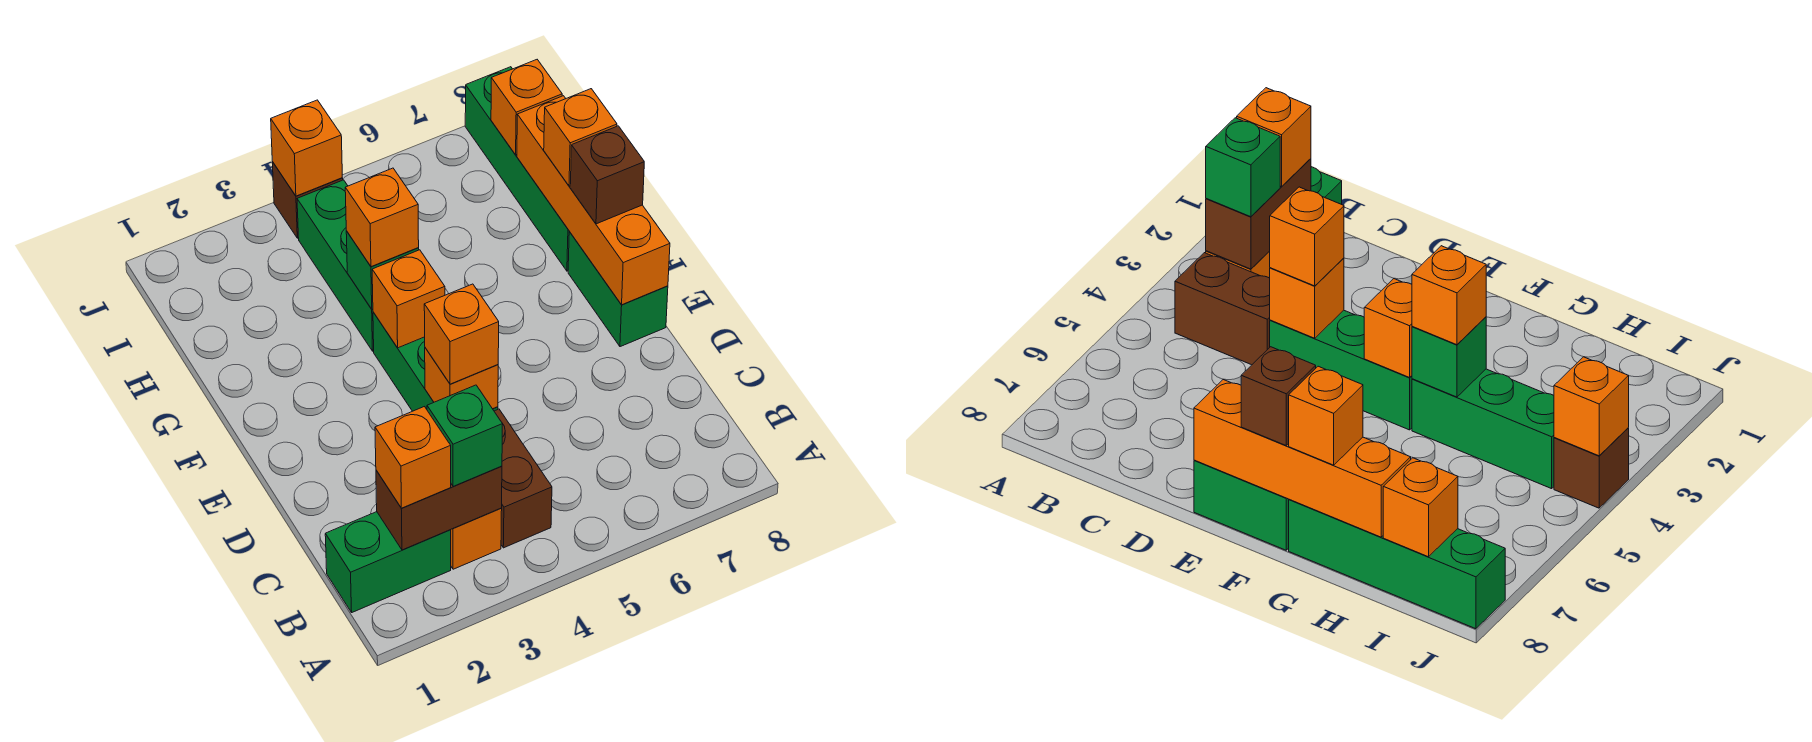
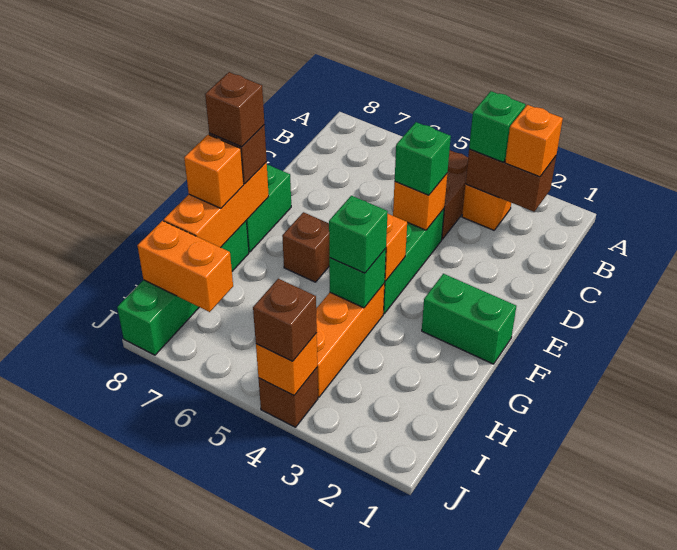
green 1x2 brick [325,512,451,612] -> green 1x2 brick moved to [422,274,516,364]
orange 1x1 brick [424,284,499,384] -> green 1x1 brick [395,122,451,195]
orange 1x4 brick [517,96,670,305] -> orange 1x3 brick [164,162,269,248]
none -> brown 1x1 brick [282,212,330,282]
none -> brown 1x1 brick [205,72,264,147]
green 1x3 brick [297,180,374,351] -> orange 1x3 brick [316,283,385,397]
orange 1x1 brick [345,168,419,267] -> green 1x1 brick [329,196,388,273]
orange 1x1 brick [491,60,562,155] -> orange 1x2 brick [137,221,233,312]
none -> brown 1x1 brick [253,279,317,361]

